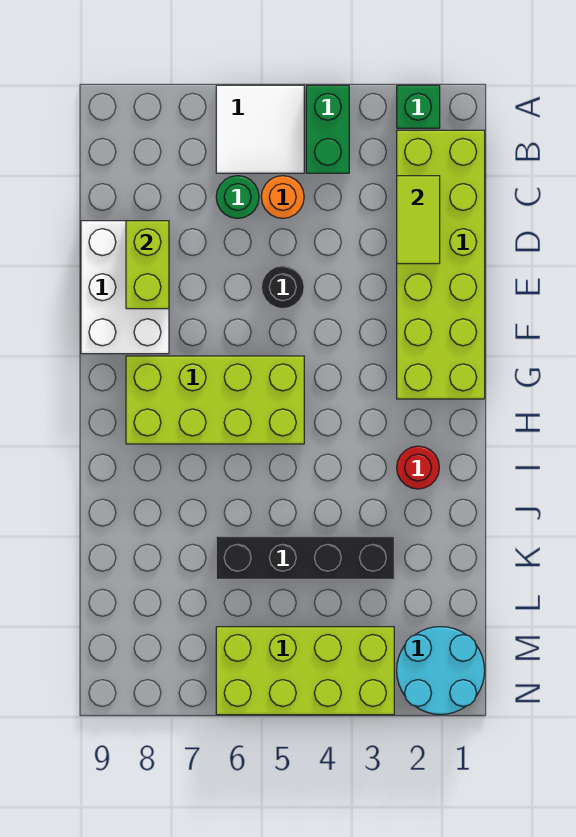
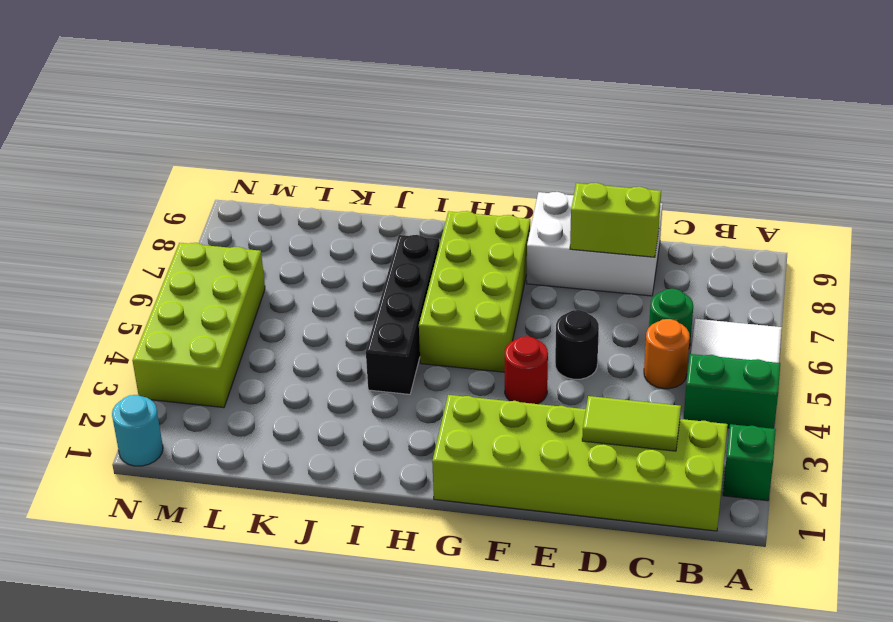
red 1x1 round brick [397,446,439,489] -> red 1x1 round brick moved to [505,336,548,404]
black 1x4 brick [216,536,394,579] -> black 1x4 brick moved to [366,235,439,394]
cyan 2x2 round brick [397,627,485,715] -> cyan 1x1 round brick [112,395,163,466]

